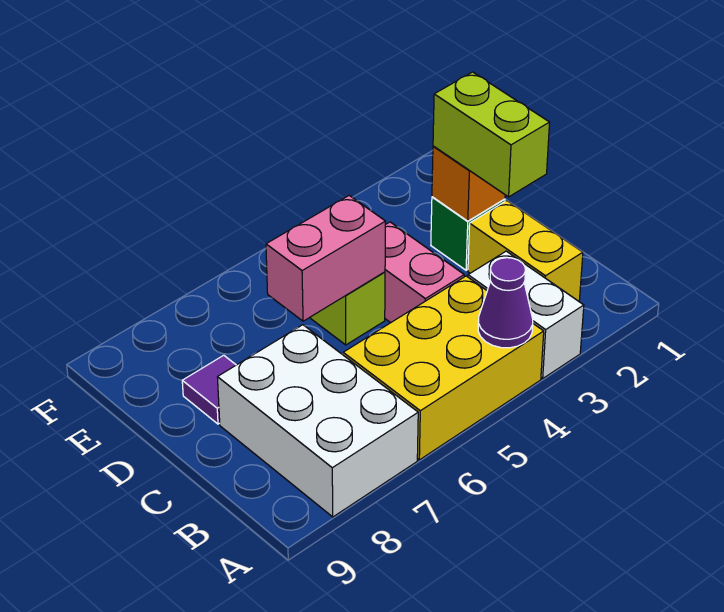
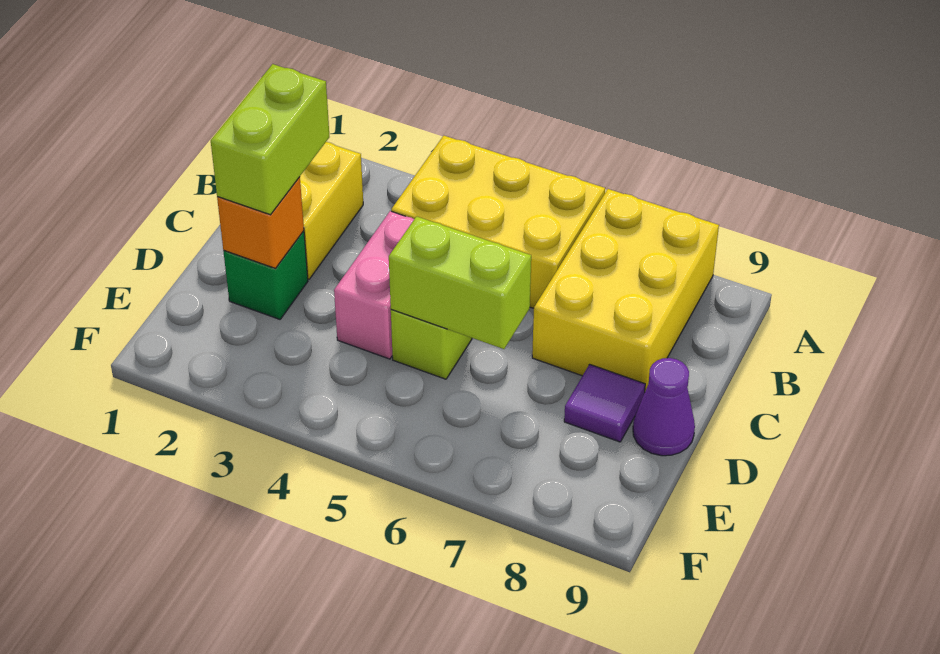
white 1x2 brick [468,251,584,378] -> none
purple 1x1 cone [478,258,533,348] -> purple 1x1 cone moved to [633,358,695,456]
white 2x3 brick [218,325,418,517] -> yellow 2x3 brick [532,189,719,391]
pink 1x2 brick [266,195,386,321] -> lime 1x2 brick [389,216,531,349]

